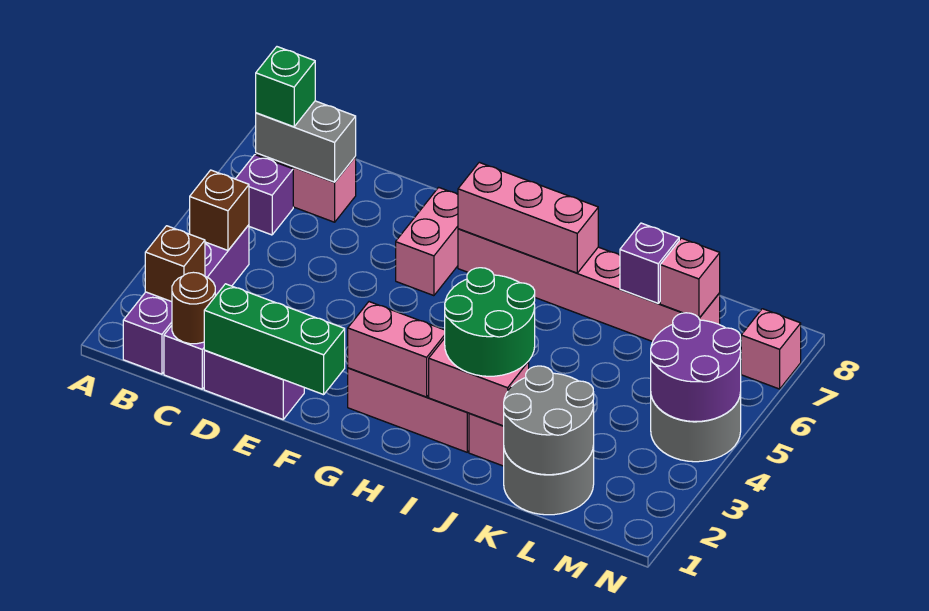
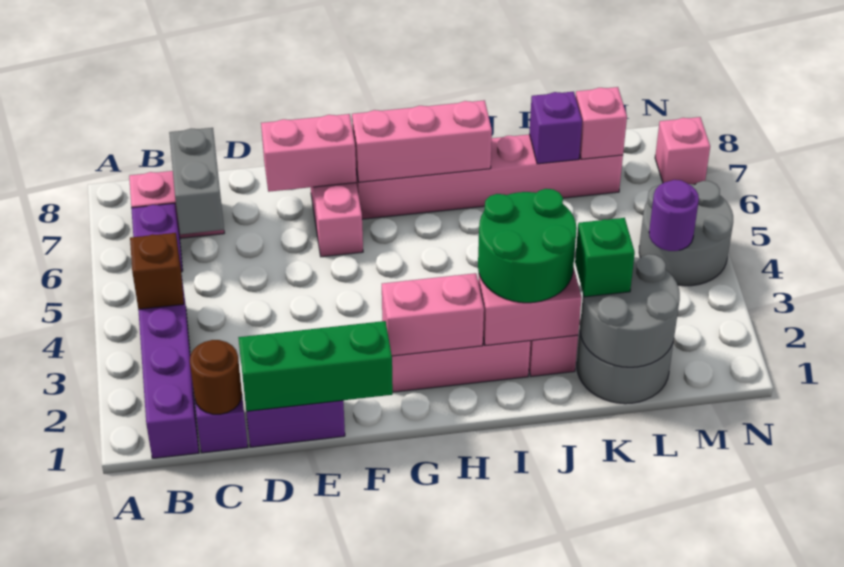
brown 1x1 brick [145,226,205,302] -> none
grey 1x2 brick [256,101,356,182] -> grey 1x2 brick turned to [169,128,224,234]
green 1x1 brick [256,47,315,127] -> green 1x1 brick moved to [575,218,635,297]
none -> pink 1x2 brick [261,114,356,192]
purple 2x2 round brick [651,313,741,422] -> purple 1x1 round brick [649,180,699,251]

